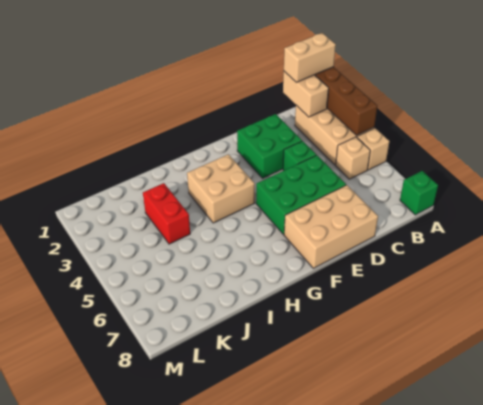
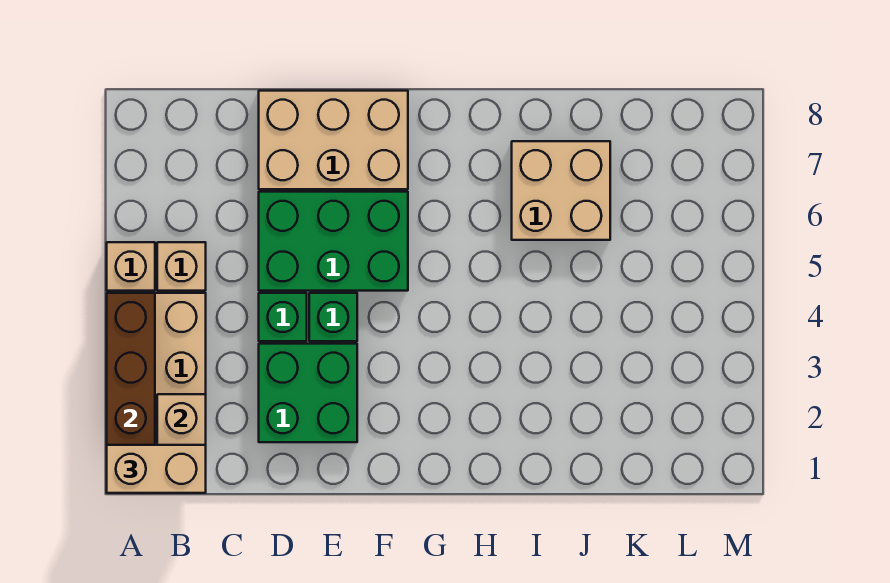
green 1x1 brick [400,171,438,215] -> green 1x1 brick moved to [309,293,357,341]
tan 2x2 brick [187,154,255,223] -> tan 2x2 brick moved to [512,141,610,240]
red 1x2 brick [143,183,190,244] -> none

